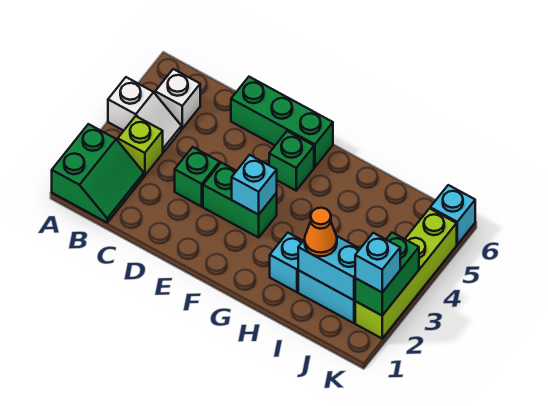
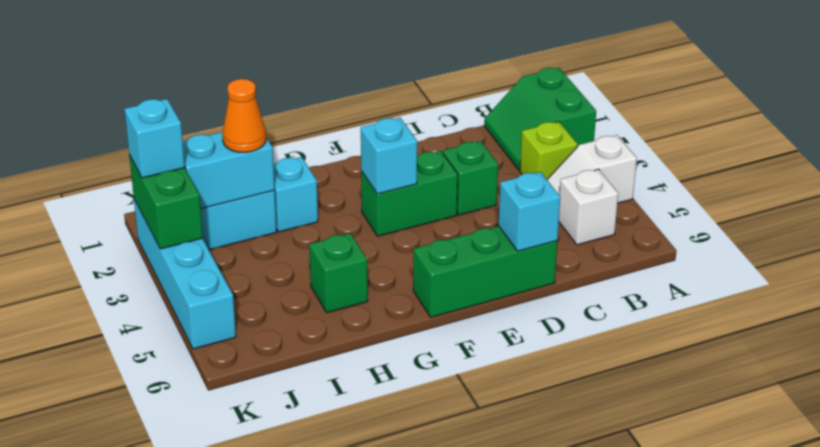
green 1x1 brick [269,131,314,190] -> green 1x1 brick moved to [309,233,368,313]
lime 1x4 brick [355,209,457,338] -> cyan 1x4 brick [134,199,236,349]
cyan 1x1 brick [430,185,475,244] -> cyan 1x1 brick moved to [499,172,560,251]

